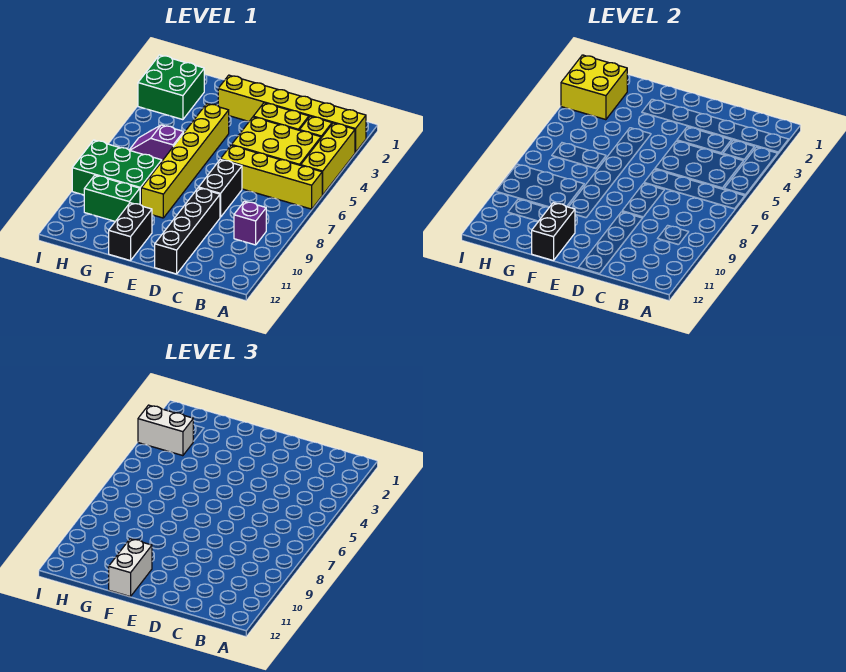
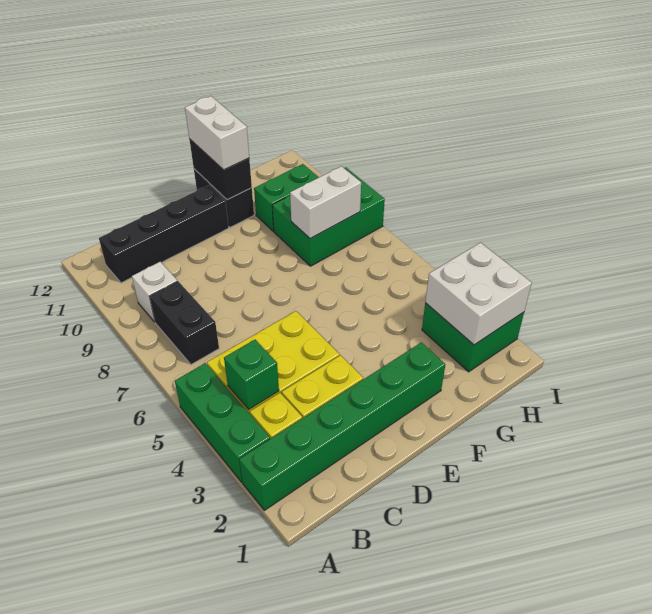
yellow 1x6 brick [218,75,366,152] -> green 1x6 brick [239,342,445,510]
yellow 1x3 brick [301,123,355,195] -> green 1x3 brick [175,363,270,482]
yellow 1x4 brick [221,145,322,209] -> none
none -> green 1x1 brick [224,340,279,409]
purple 1x1 brick [234,201,266,245] -> white 1x1 brick [132,262,177,322]
black 1x2 brick [199,159,242,217] -> black 1x2 brick moved to [150,281,219,365]
black 1x4 brick [155,188,220,274] -> black 1x4 brick turned to [99,185,229,283]
yellow 1x6 brick [141,104,229,218] -> none
purple 1x2 slope [130,125,184,161] -> none
yellow 2x2 brick [561,55,627,120] -> white 2x2 brick [425,243,532,345]
white 1x2 brick [138,405,193,456] -> white 1x2 brick moved to [290,166,361,239]

